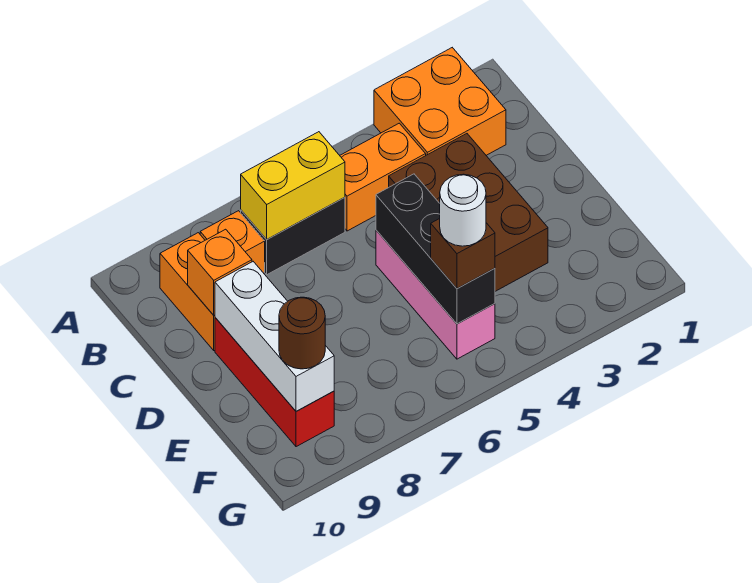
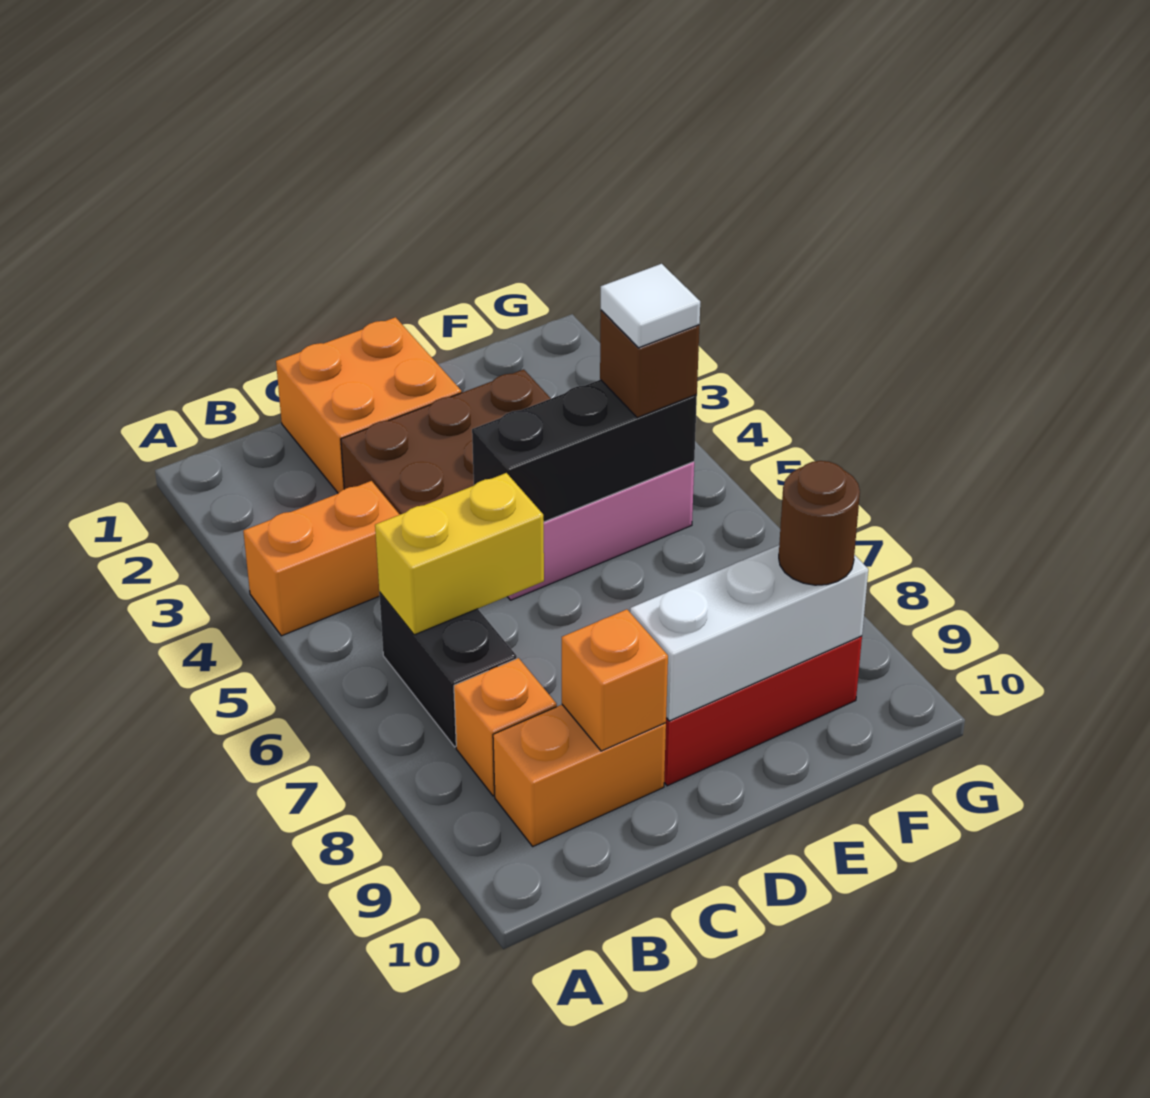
orange 2x2 brick [374,48,506,155] -> orange 2x2 brick moved to [276,317,461,493]
orange 1x2 brick [340,123,426,231] -> orange 1x2 brick turned to [243,481,400,636]
yellow 1x2 brick [241,132,345,239] -> yellow 1x2 brick turned to [375,473,544,635]
white 1x1 round brick [440,174,486,246] -> white 1x1 tile [601,264,700,348]

